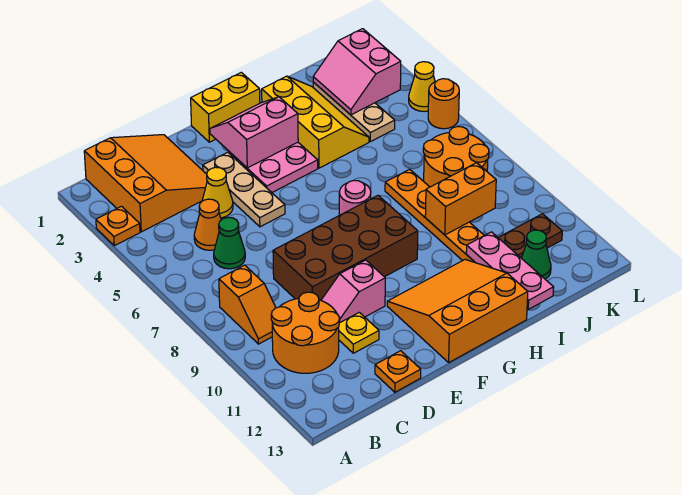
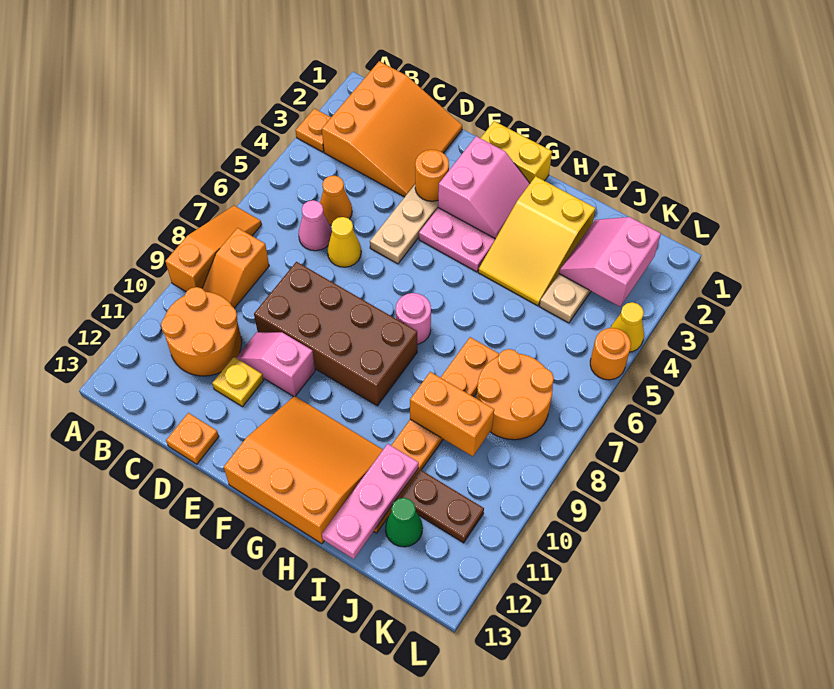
none -> orange 1x3 slope [165,206,262,291]
green 1x1 cone [214,217,245,269] -> pink 1x1 cone [299,200,332,251]
yellow 1x1 cone [202,167,233,218] -> yellow 1x1 cone moved to [327,217,361,267]
none -> orange 1x1 round brick [415,150,449,201]
pink 2x2 slope [210,97,298,168] -> pink 2x2 slope turned to [438,136,530,239]
yellow 2x3 slope [262,76,369,168] -> yellow 2x3 slope turned to [478,176,595,306]

